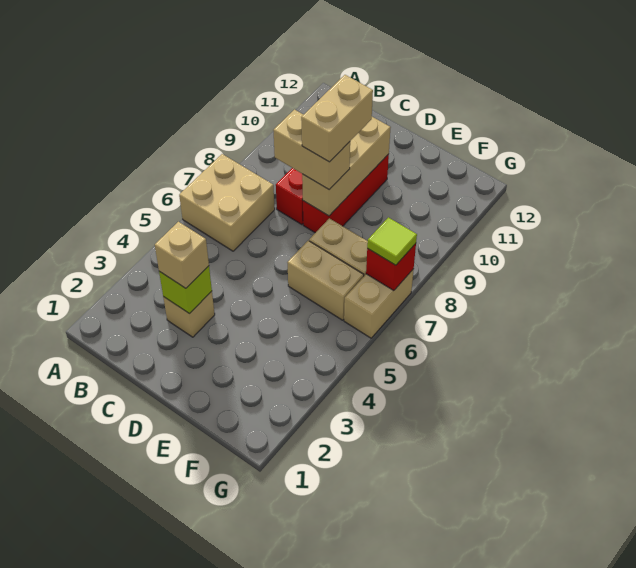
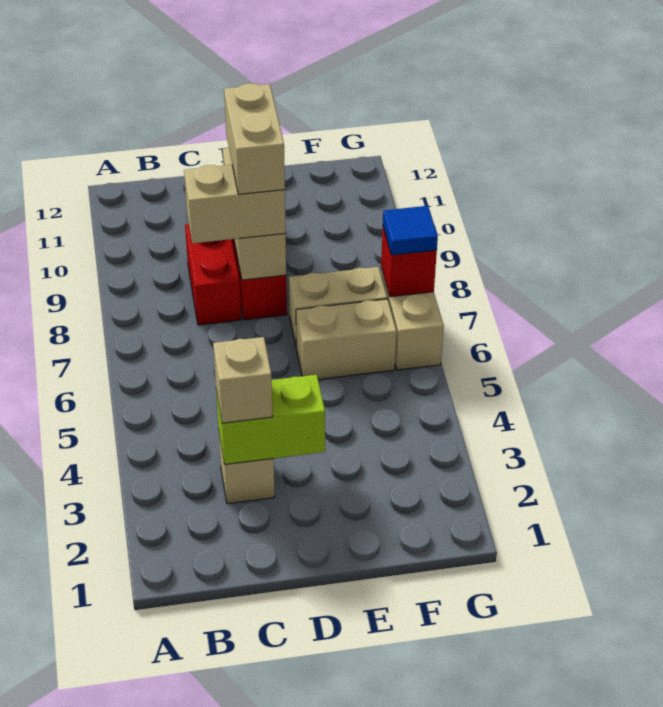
tan 2x2 brick [179,154,275,251] -> none
lime 1x1 brick [159,266,212,313] -> lime 1x2 brick [216,375,325,465]
lime 1x1 tile [367,217,417,265] -> blue 1x1 tile [383,206,438,255]

